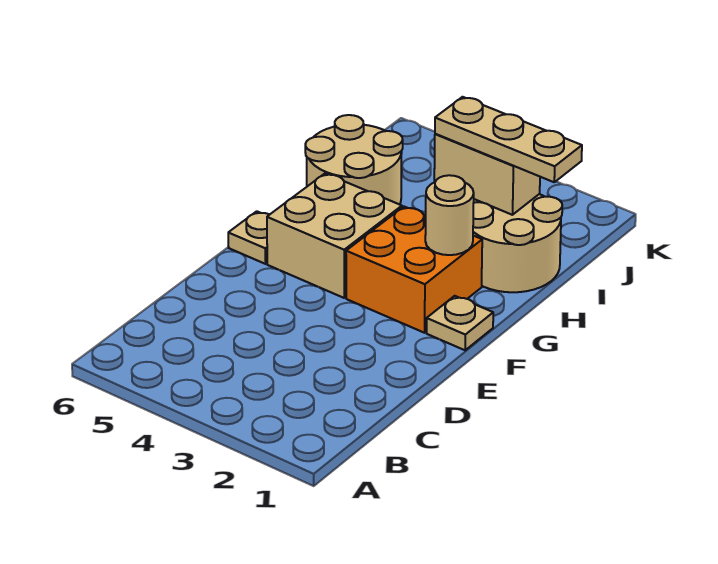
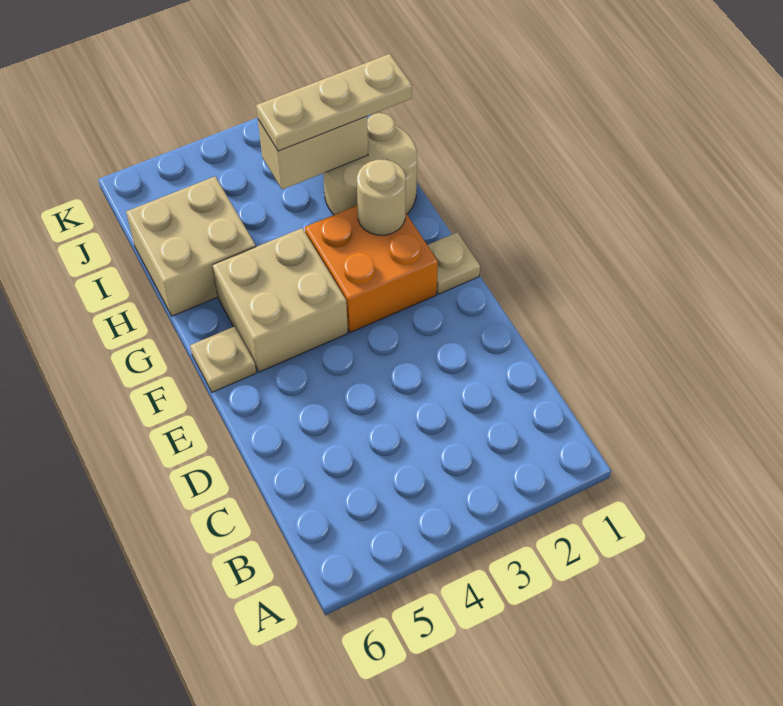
tan 2x2 round brick [305,115,403,205] -> tan 2x2 brick [126,177,256,316]

